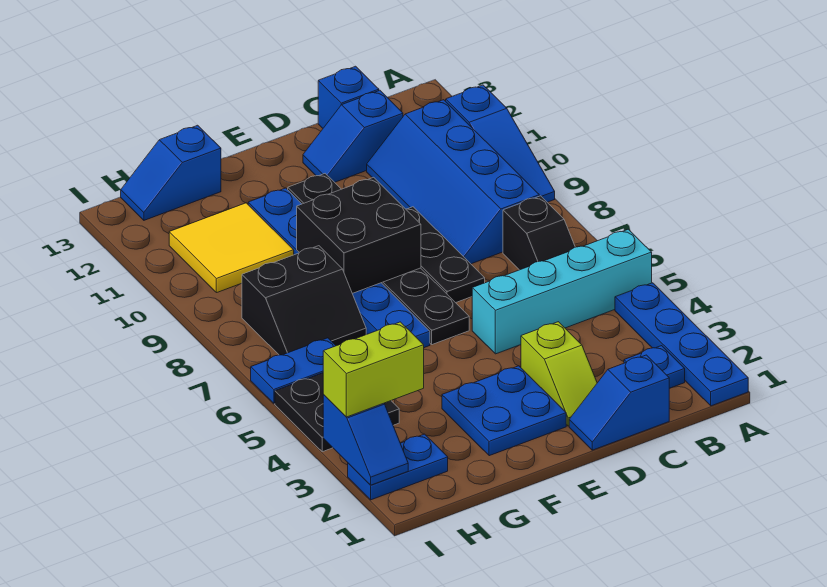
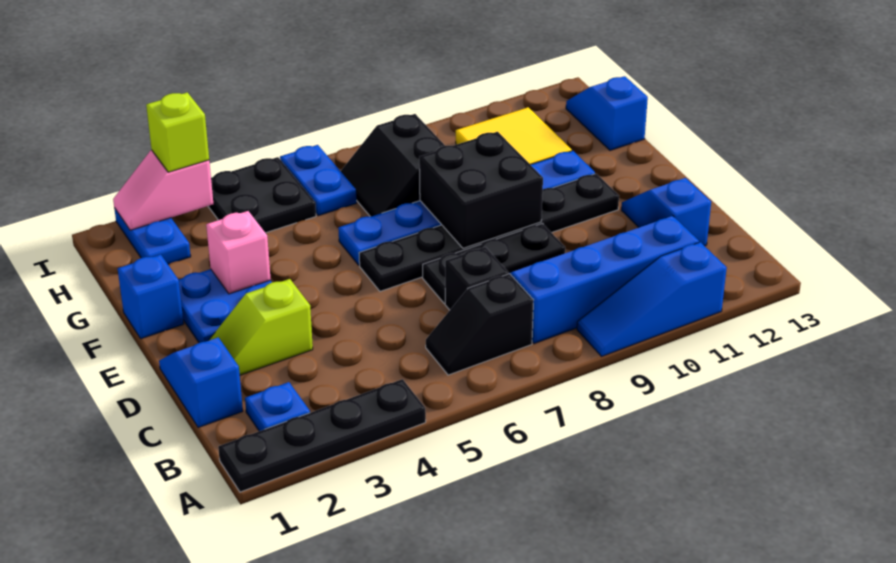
blue 1x4 plate [615,283,748,406] -> black 1x4 plate [218,379,426,492]
cyan 1x4 brick [472,229,652,354] -> none
none -> black 1x1 brick [445,247,509,310]
blue 1x1 brick [318,66,379,128] -> blue 1x1 brick moved to [118,254,184,339]
none -> pink 1x1 brick [206,211,271,294]
lime 1x2 brick [323,322,424,417] -> lime 1x1 brick [146,92,209,172]
blue 1x2 slope [323,395,408,485] -> pink 1x2 slope [113,150,213,230]

